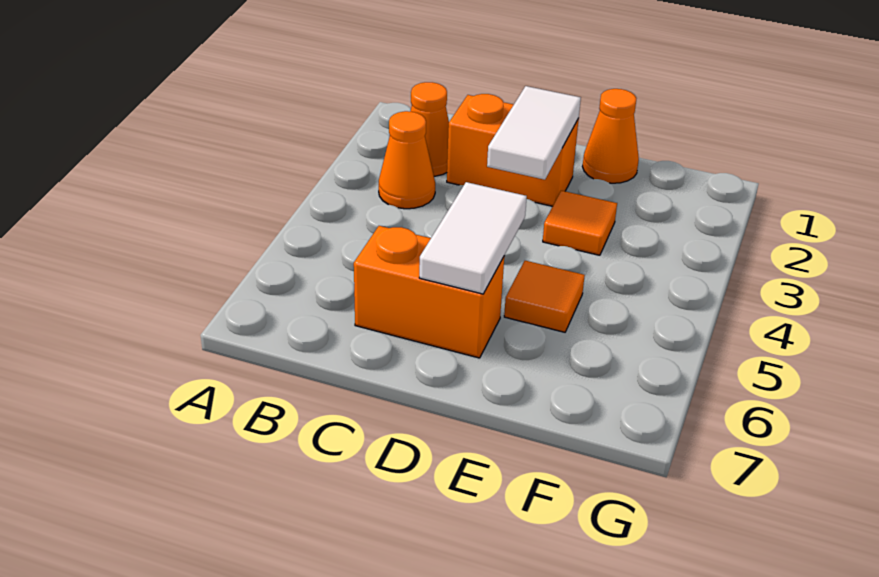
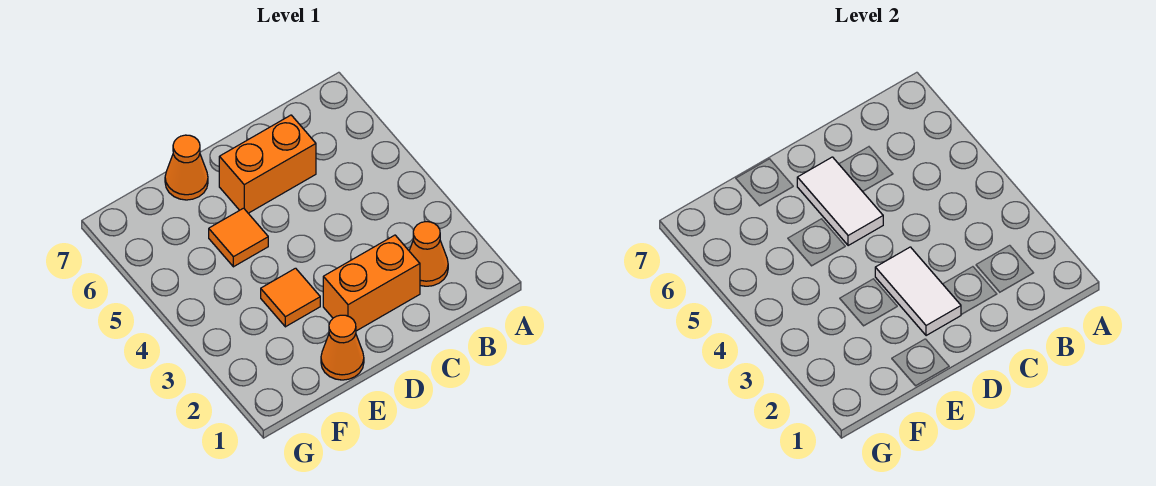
orange 1x1 cone [379,111,435,209] -> orange 1x1 cone moved to [165,135,208,200]

